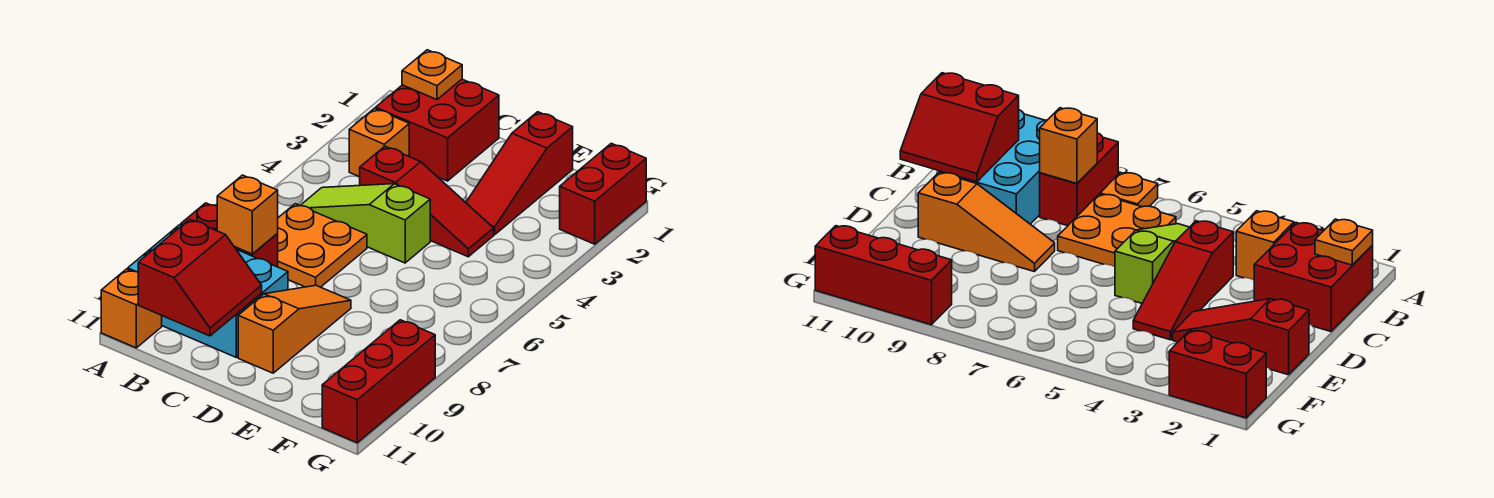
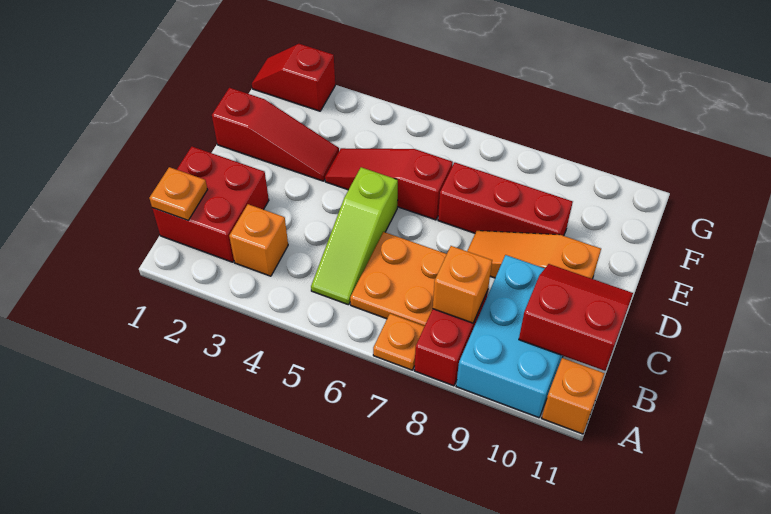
red 1x3 slope [360,146,494,257] -> red 1x3 slope turned to [325,148,453,220]
red 1x2 brick [560,143,646,244] -> red 1x2 slope [252,44,335,111]
red 1x3 brick [322,320,435,443] -> red 1x3 brick moved to [438,163,573,236]

